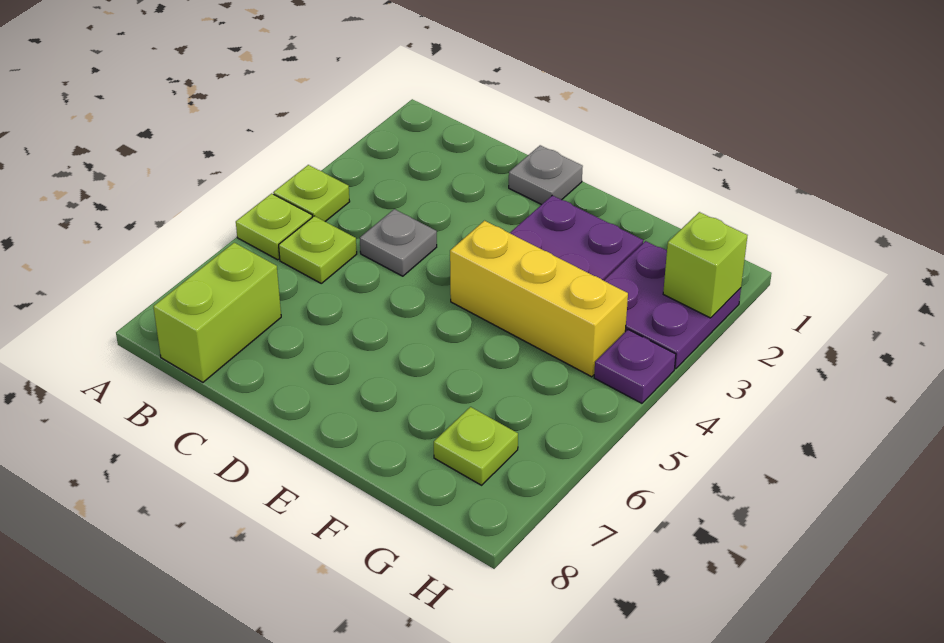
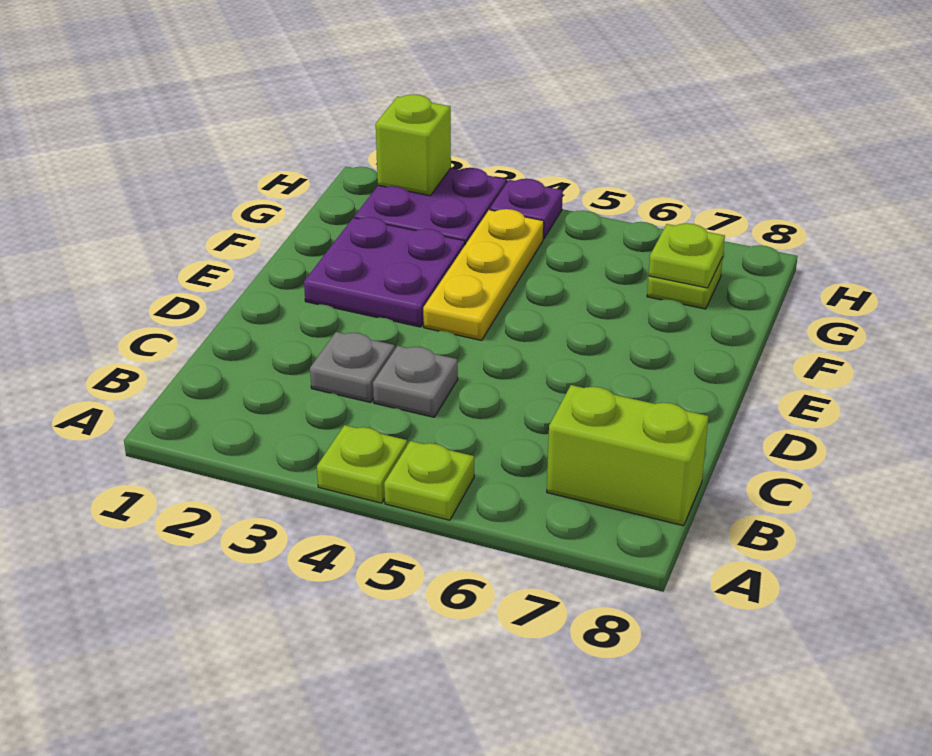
lime 1x1 plate [279,216,357,283] -> lime 1x1 plate moved to [649,223,725,288]
grey 1x1 plate [509,145,583,205] -> grey 1x1 plate moved to [310,332,395,402]
yellow 1x3 brick [450,221,628,377] -> yellow 1x3 plate [423,209,544,340]

